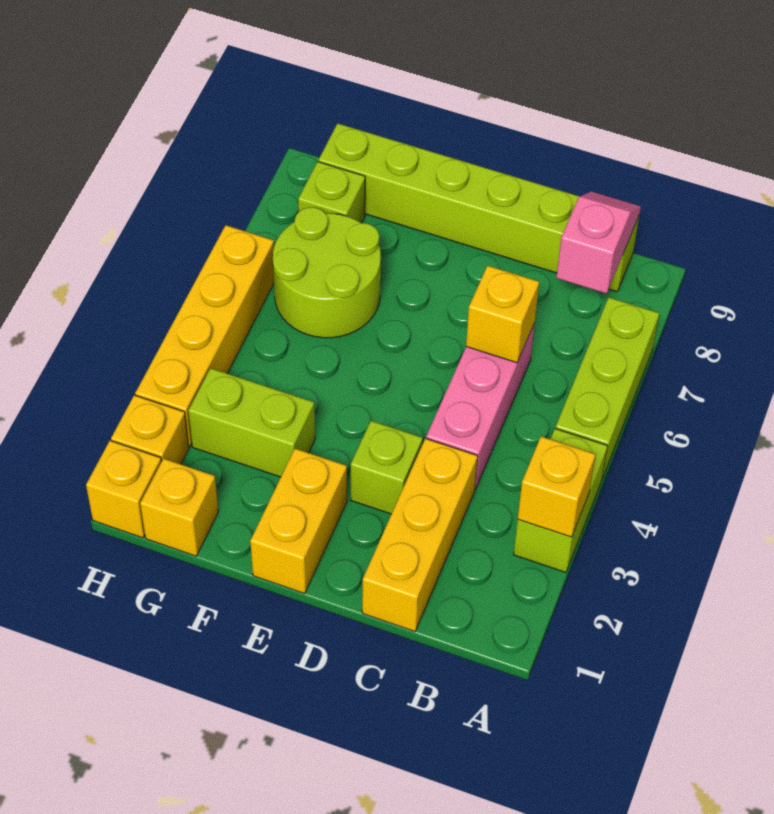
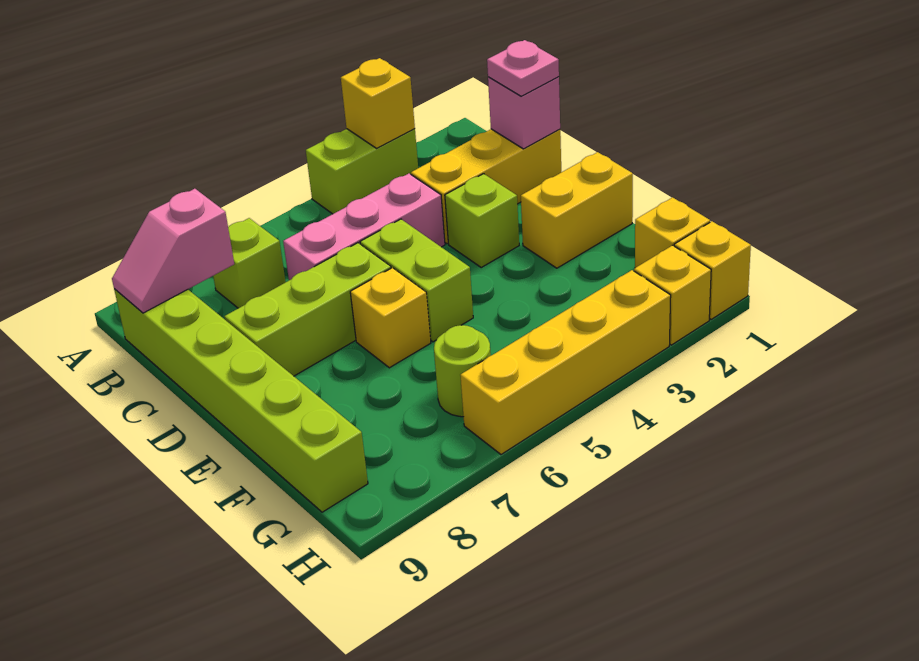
lime 1x3 brick [555,297,659,479] -> lime 1x3 brick moved to [224,243,391,376]
none -> pink 1x1 brick [488,77,560,149]
none -> pink 1x1 plate [487,40,559,96]
yellow 1x1 brick [466,266,539,363] -> yellow 1x1 brick moved to [350,268,431,368]
lime 1x2 brick [188,368,315,477] -> lime 1x2 brick moved to [360,219,473,342]
lime 2x2 round brick [273,207,381,338] -> lime 1x1 round brick [434,325,491,417]
lime 1x1 brick [298,162,365,223] -> lime 1x1 brick moved to [213,218,286,308]

